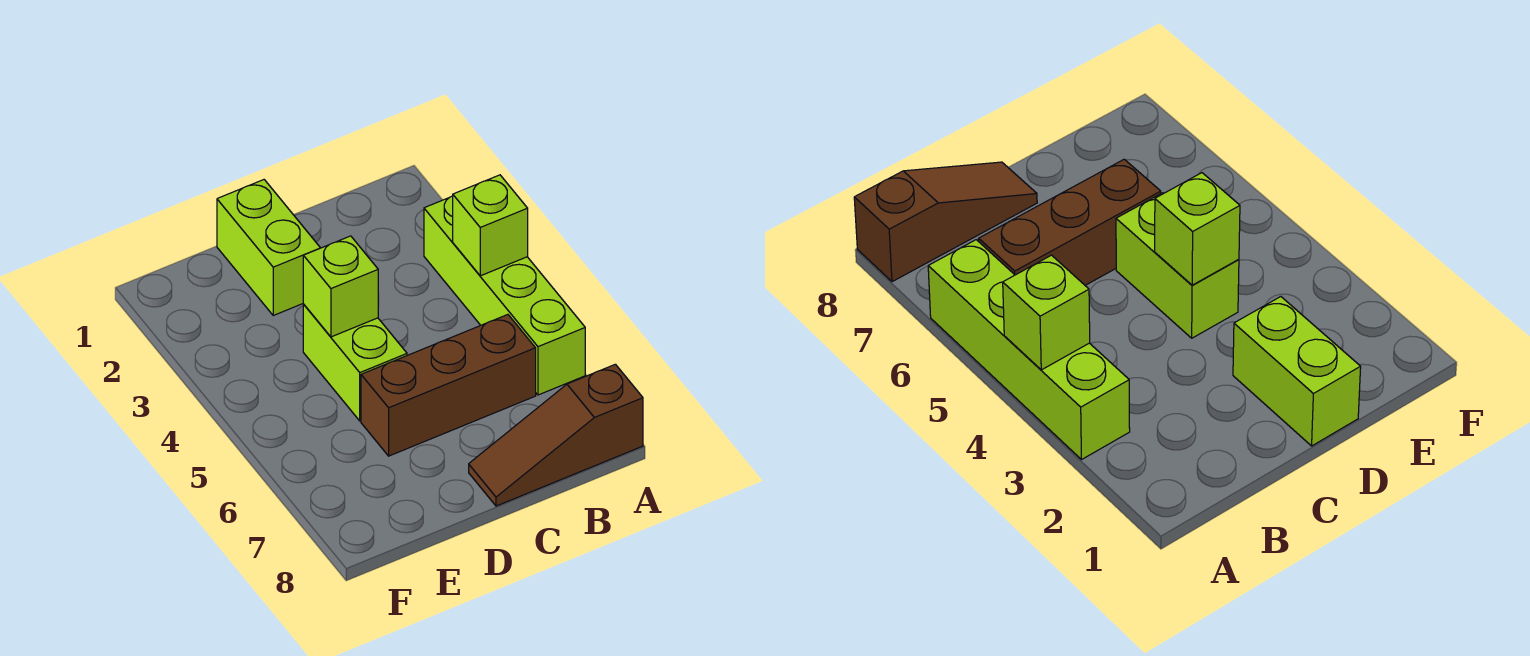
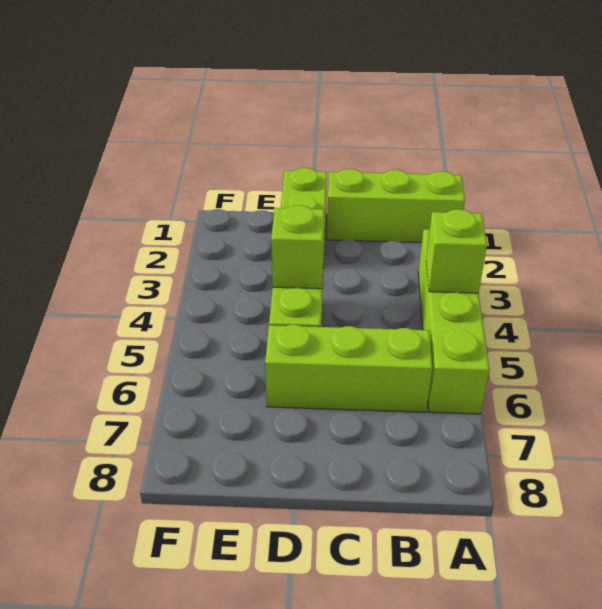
none -> lime 1x3 brick [327,169,465,242]
brown 1x3 slope [469,364,643,506] -> none
brown 1x3 brick [361,315,536,456] -> lime 1x3 brick [265,325,432,412]

